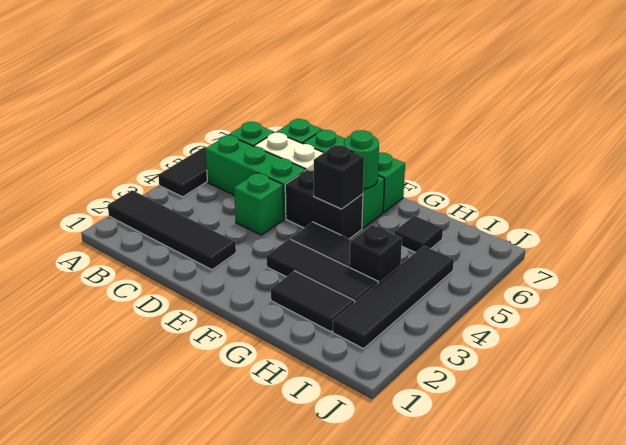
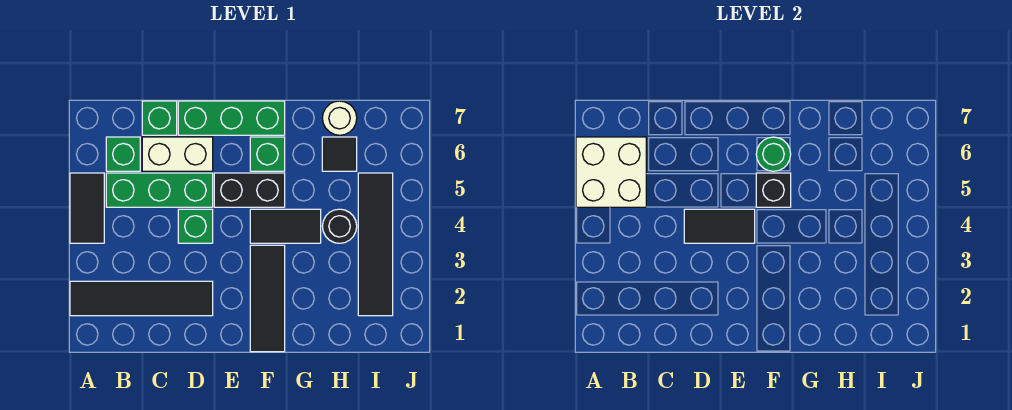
none -> white 2x2 brick [576,137,646,207]
black 1x3 tile [266,239,378,302] -> black 1x3 tile turned to [250,245,285,352]
black 1x2 tile [271,271,355,332] -> black 1x2 tile moved to [684,209,755,243]
black 1x1 brick [350,225,402,283] -> black 1x1 round brick [322,209,357,243]
none -> white 1x1 round brick [322,101,357,135]

